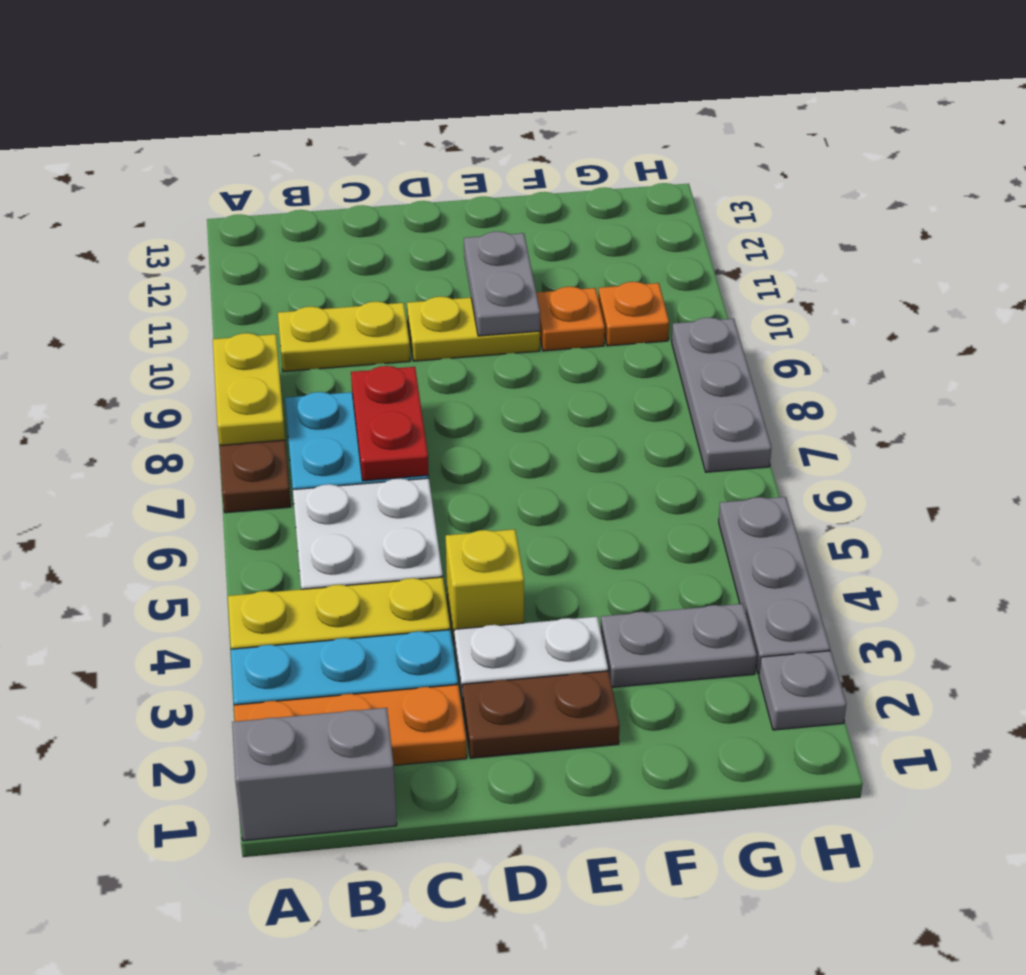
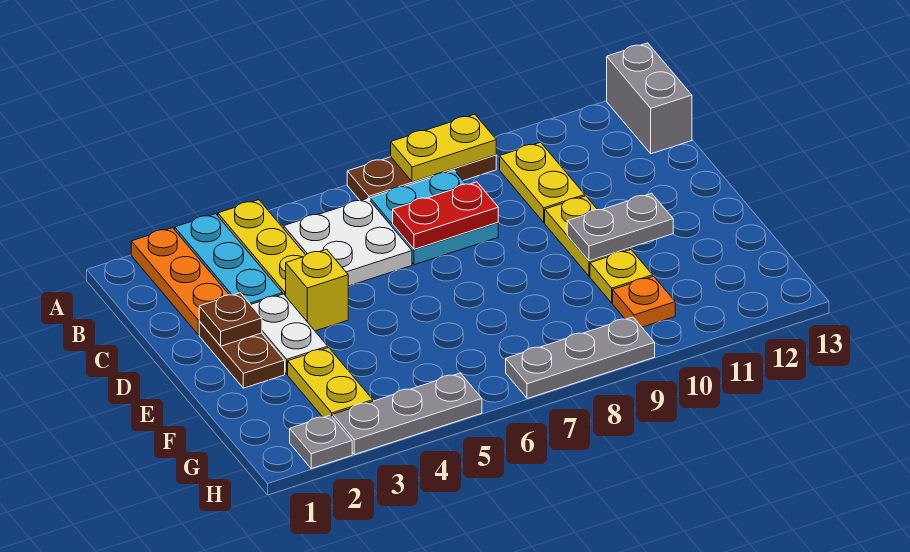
grey 1x2 brick [232,708,397,841] -> grey 1x2 brick moved to [607,43,692,154]
none -> brown 1x1 plate [199,293,262,346]
grey 1x2 plate [601,604,757,687] -> yellow 1x2 plate [288,348,373,417]
orange 1x1 plate [536,287,605,351] -> yellow 1x1 plate [590,250,653,303]

